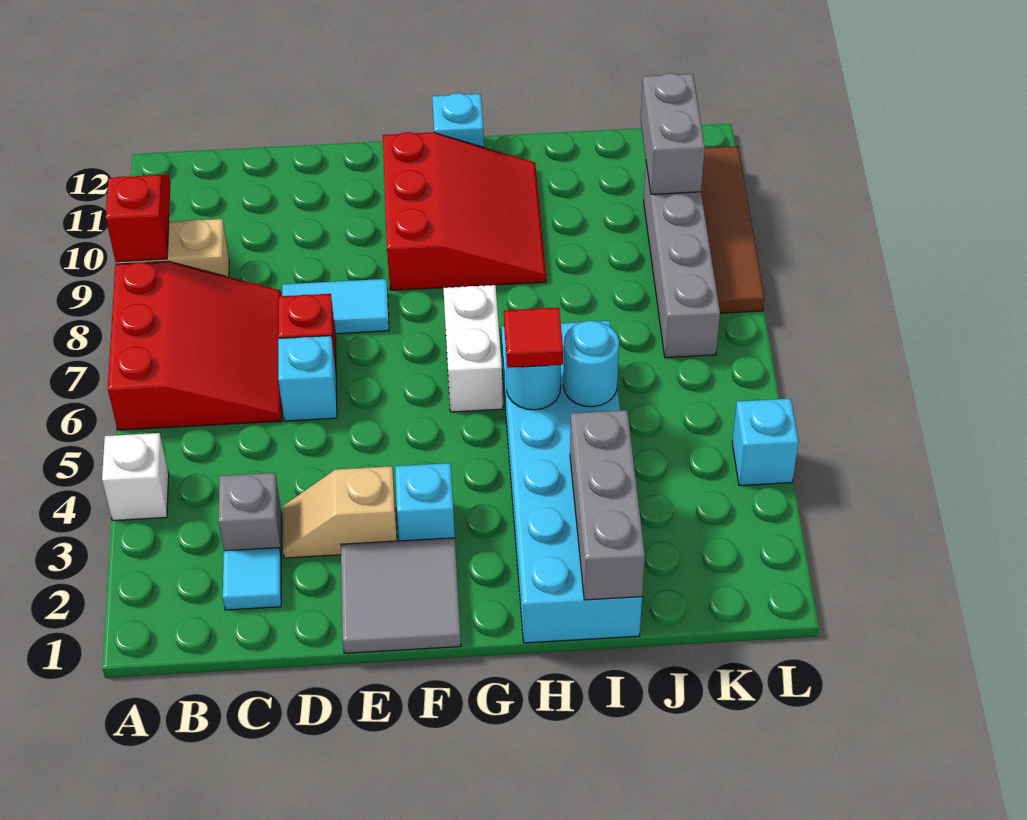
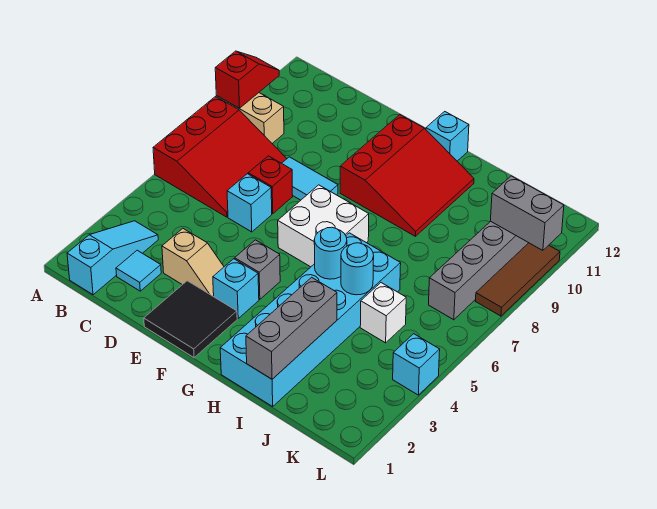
white 1x1 brick [102,433,169,521] -> white 1x1 brick moved to [360,283,406,343]
none -> cyan 1x3 slope [67,221,158,295]
grey 1x1 brick [218,473,282,554] -> grey 1x1 brick moved to [235,240,280,299]
tan 1x2 slope [283,466,397,558] -> tan 1x2 slope turned to [162,229,224,297]
grey 2x2 tile [341,538,461,653] -> black 2x2 tile [144,281,237,358]
white 1x2 brick [443,285,503,412] -> white 2x2 brick [278,185,369,267]
red 1x1 tile [504,308,563,368] -> none
grey 1x2 brick [641,73,705,194] -> grey 1x2 brick turned to [491,176,564,250]
brown 1x4 tile [701,146,764,313] -> brown 1x3 tile [476,243,560,316]

